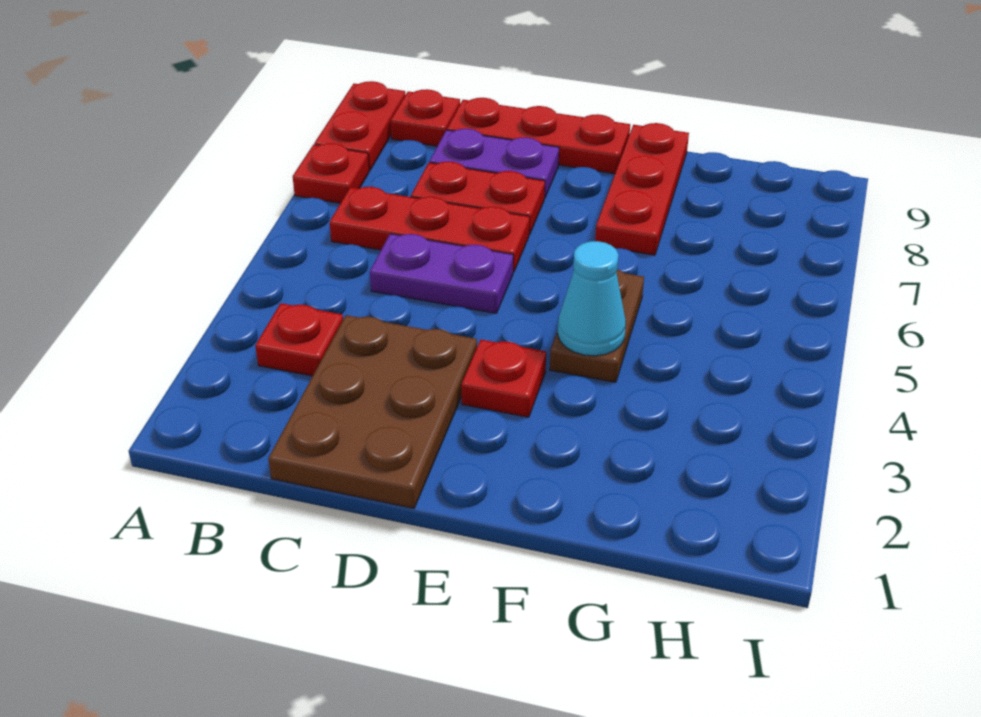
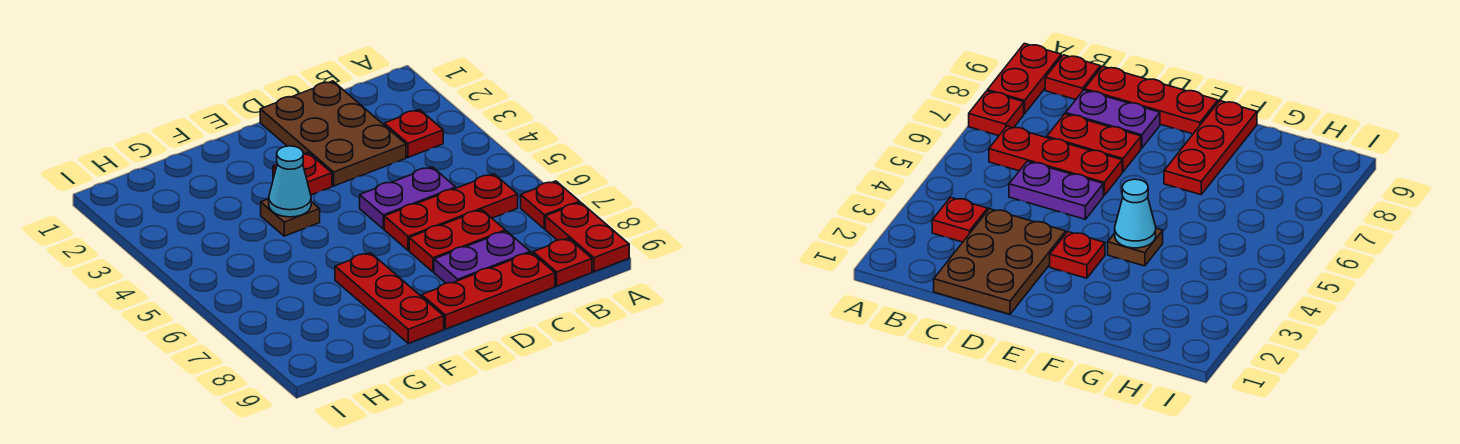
brown 1x2 plate [550,269,644,382] -> brown 1x1 plate [261,199,320,236]

